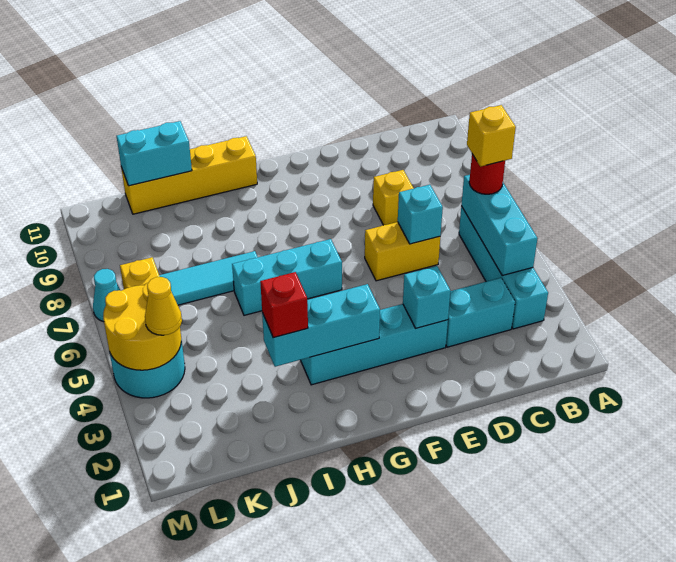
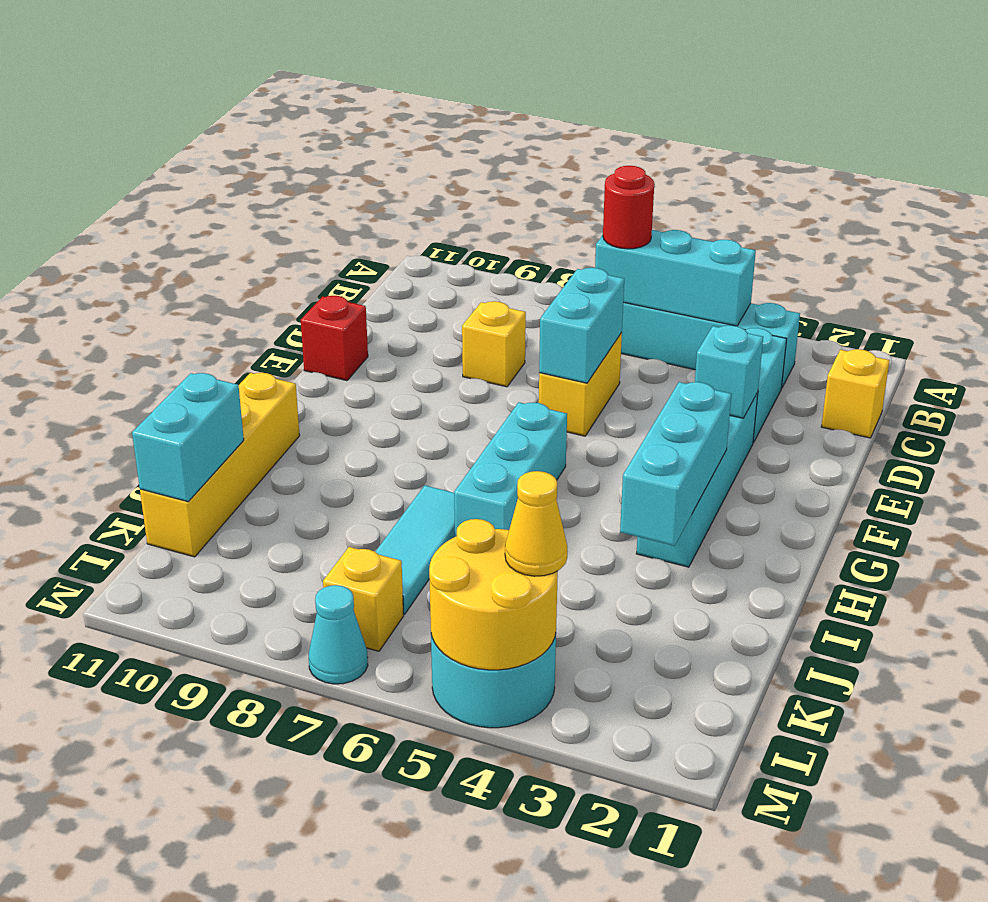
yellow 1x1 brick [467,105,516,167] -> yellow 1x1 brick moved to [821,349,890,438]
cyan 1x1 brick [398,185,443,244] -> cyan 1x2 brick [539,268,624,383]
red 1x1 brick [260,272,308,338] -> red 1x1 brick moved to [301,296,368,381]

